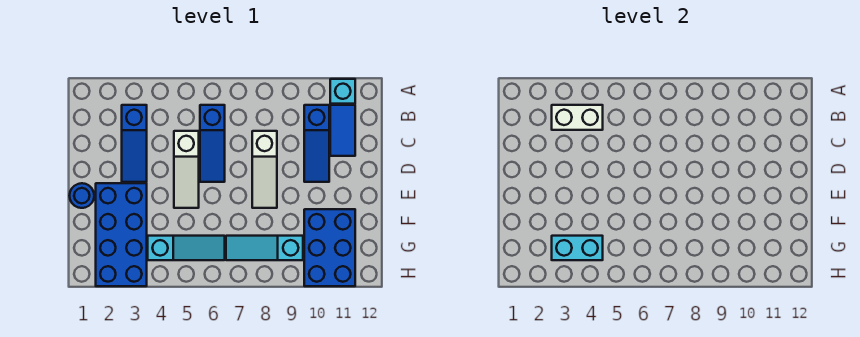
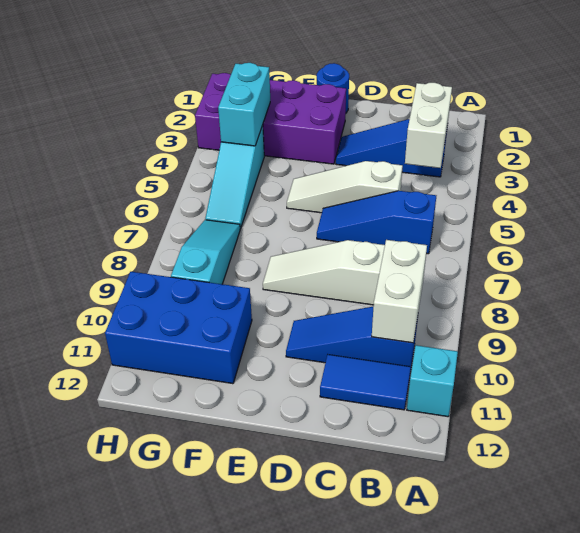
none -> white 1x2 brick [372,240,427,343]
blue 2x4 brick [96,183,147,286] -> purple 2x4 brick [195,73,346,164]

